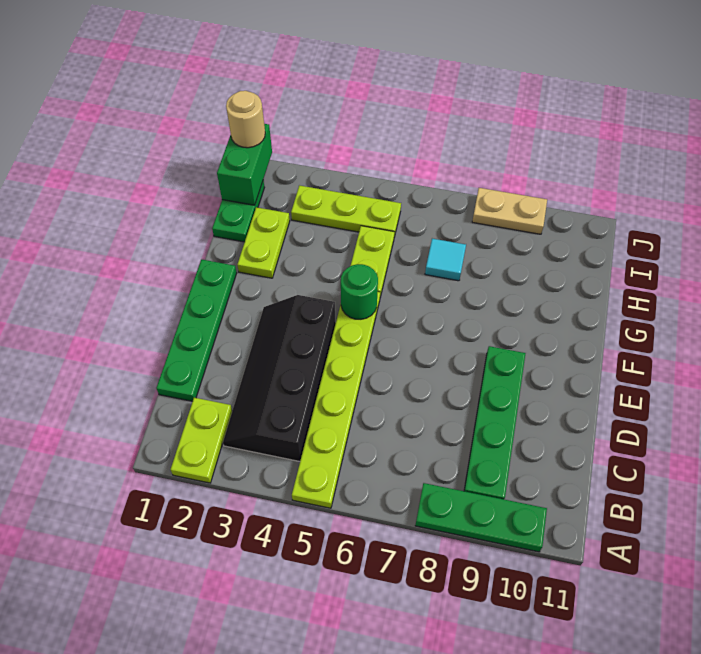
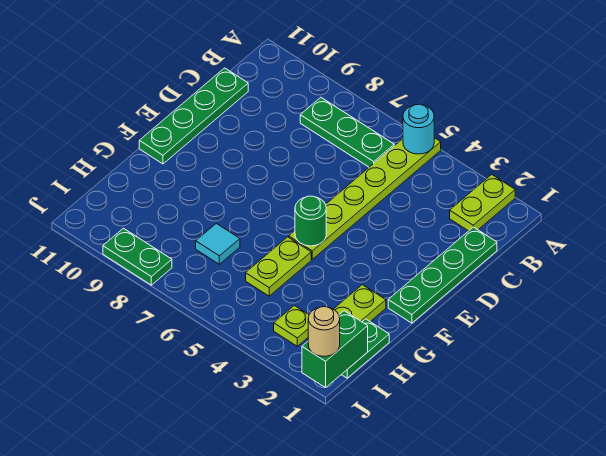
none -> cyan 1x1 round brick [403,104,434,154]
green 1x3 plate [415,483,547,552] -> green 1x3 plate moved to [300,97,394,167]
black 2x4 slope [223,295,336,461] -> none
green 1x4 plate [464,346,526,499] -> green 1x4 plate moved to [139,68,248,164]
lime 1x3 plate [291,185,401,237] -> lime 1x1 plate [274,305,309,346]
tan 1x2 plate [472,188,547,234] -> green 1x2 plate [103,228,172,285]

